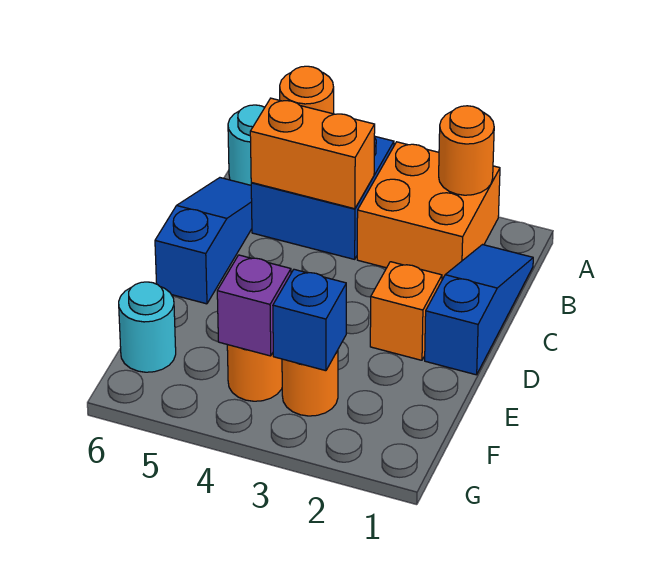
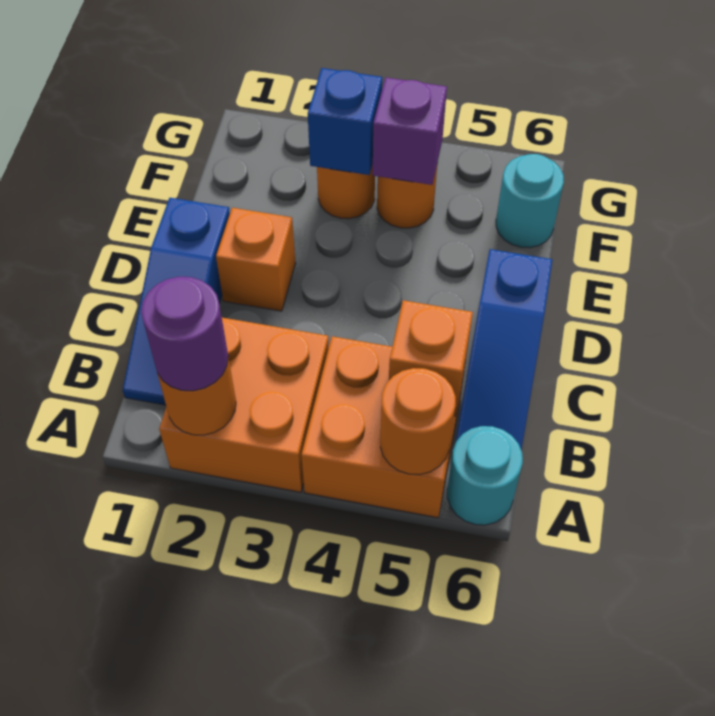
none -> purple 1x1 round brick [141,277,228,391]
blue 2x2 brick [251,136,394,259] -> orange 2x2 brick [301,336,465,518]
orange 1x2 brick [250,98,375,209] -> orange 1x1 brick [389,300,473,416]

